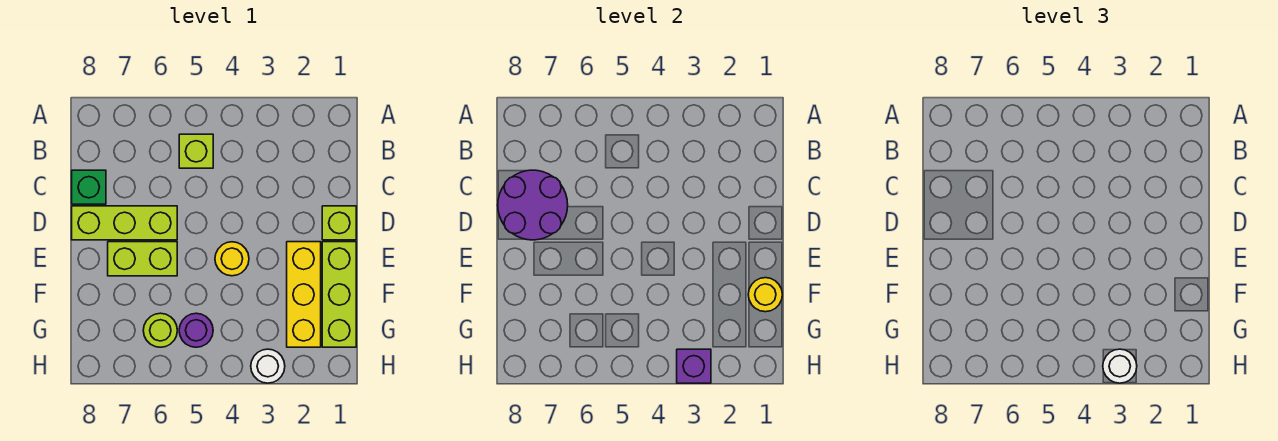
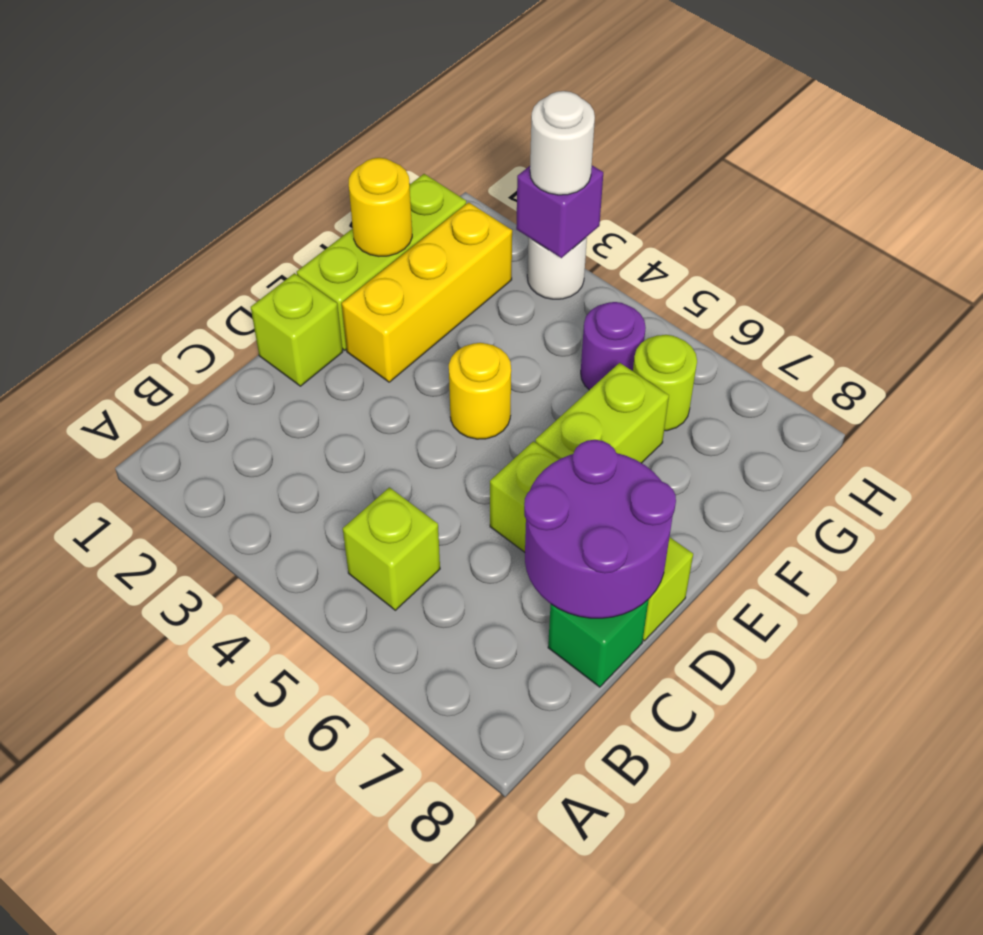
lime 1x2 brick [108,242,177,276] -> lime 1x2 brick turned to [535,363,669,463]

